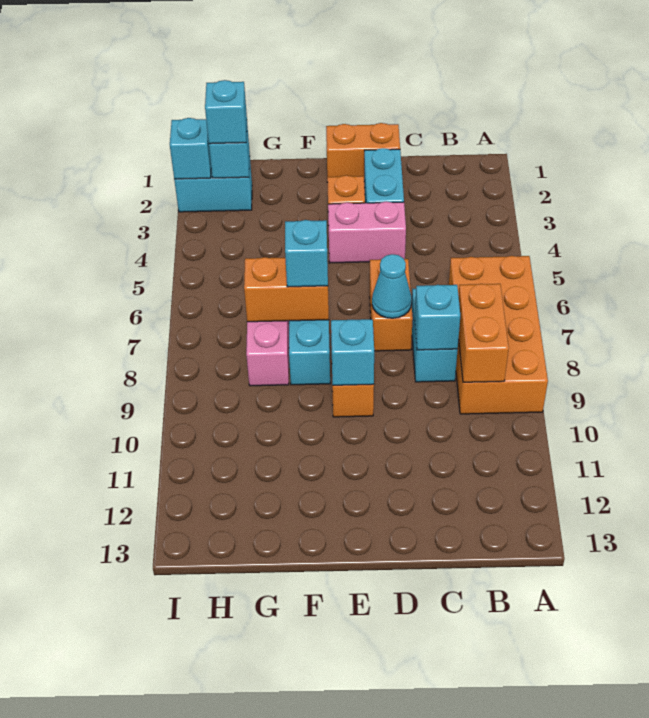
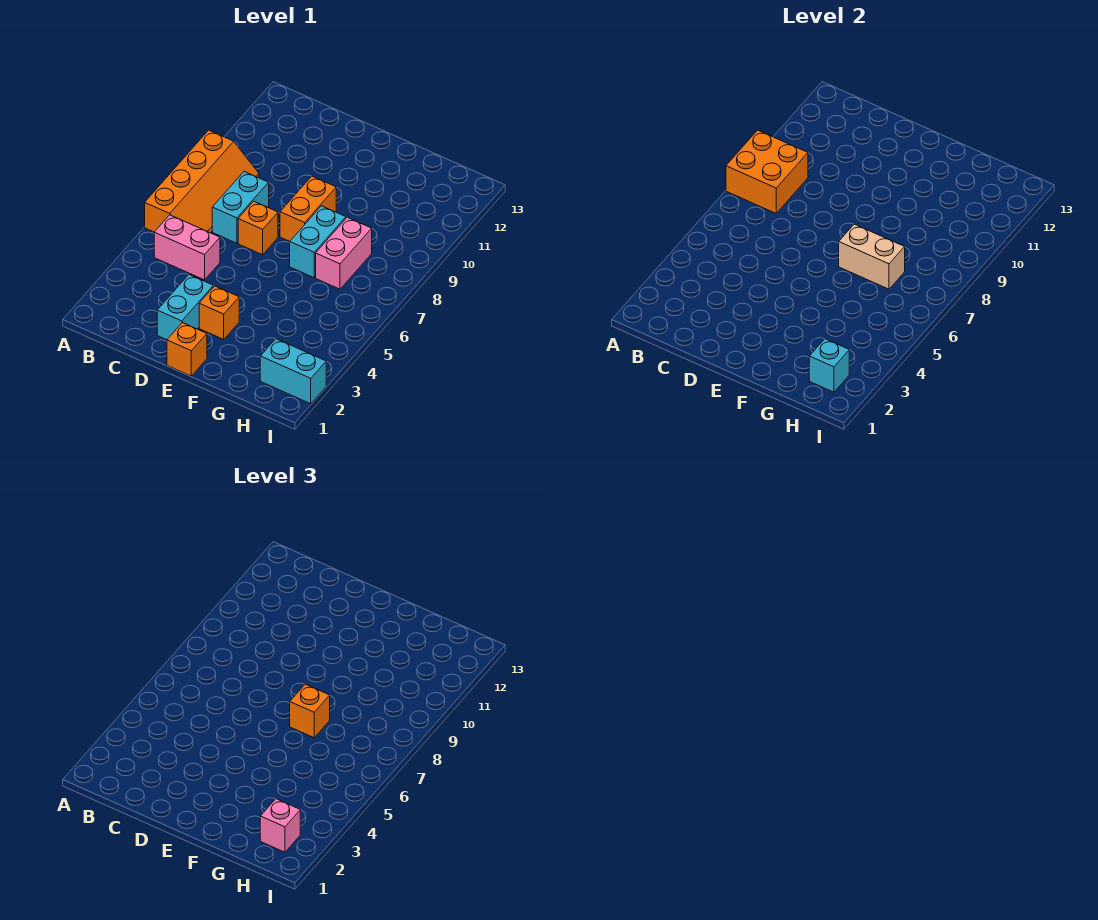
orange 2x4 brick [449,256,548,414] -> orange 2x4 slope [145,130,259,233]
orange 1x2 brick [459,284,509,382] -> orange 2x2 brick [726,130,808,213]
cyan 1x1 brick [415,285,460,350] -> none
orange 1x2 brick [326,123,400,177] -> orange 1x1 brick [167,323,207,376]
pink 1x2 brick [328,201,406,263] -> pink 1x2 brick moved to [154,215,220,280]
orange 1x2 brick [370,259,413,351] -> orange 1x1 brick [238,201,278,255]
cyan 1x1 cone [372,254,412,318] -> none
cyan 1x1 brick [331,319,374,385] -> none
orange 1x2 brick [244,257,329,322] -> tan 1x2 brick [839,224,905,289]
cyan 1x1 brick [285,220,328,287] -> orange 1x1 brick [290,684,330,738]
cyan 1x1 brick [205,80,247,144] -> pink 1x1 brick [260,799,300,852]
cyan 1x1 brick [170,118,211,179] -> none

